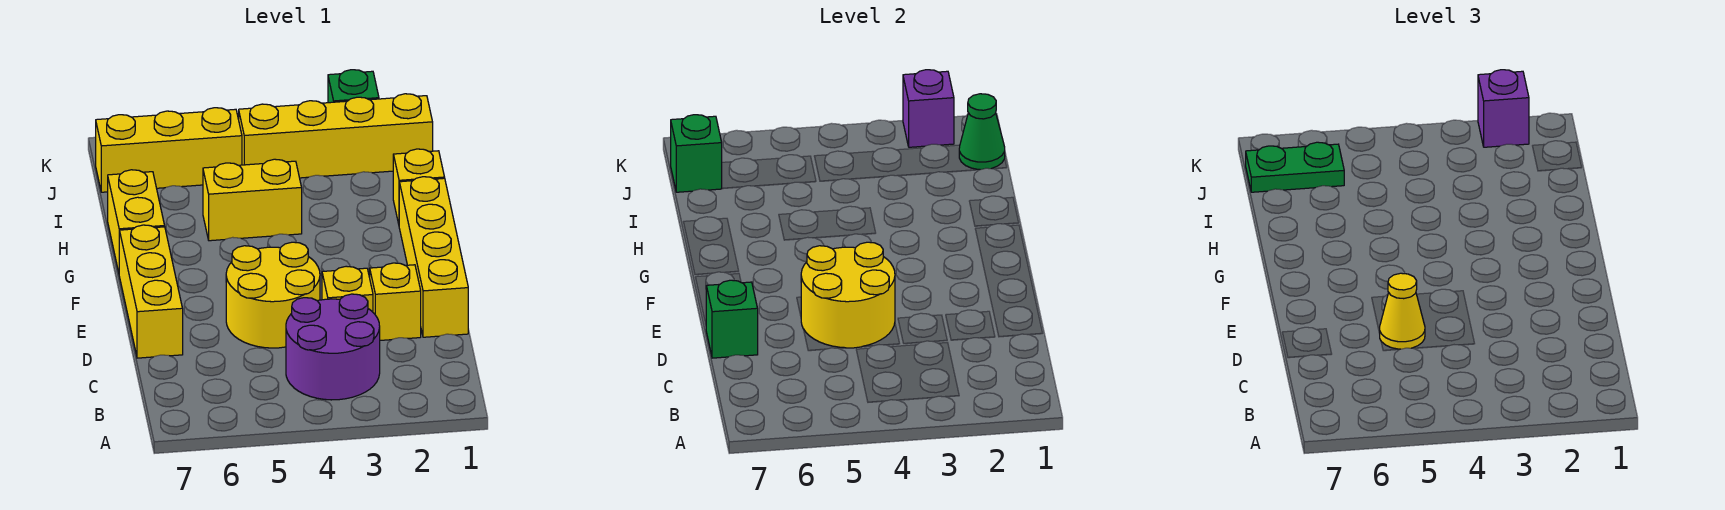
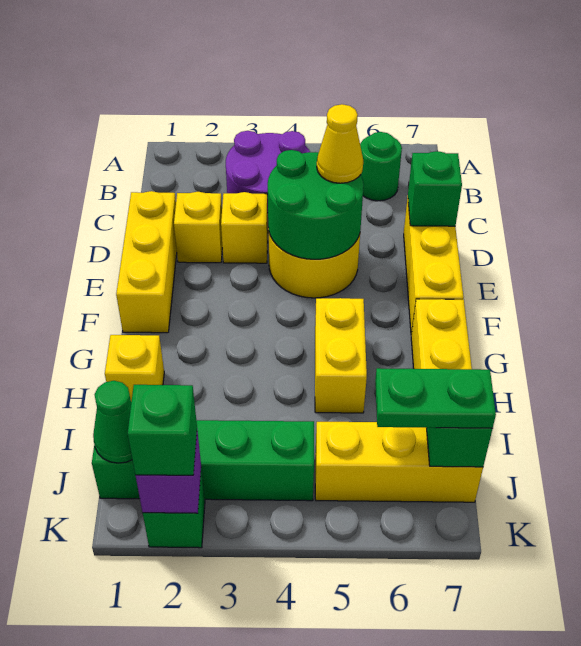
none -> green 1x1 round brick [360,132,402,201]
yellow 1x4 brick [399,177,468,337] -> yellow 1x3 brick [116,191,177,333]
yellow 2x2 round brick [801,242,895,348] -> green 2x2 round brick [268,150,364,259]
yellow 1x2 brick [203,159,302,241] -> yellow 1x2 brick turned to [315,298,367,413]
yellow 1x4 brick [239,94,433,178] -> green 1x4 brick [92,420,314,501]
purple 1x1 brick [1478,70,1529,147] -> green 1x1 brick [128,385,197,475]

